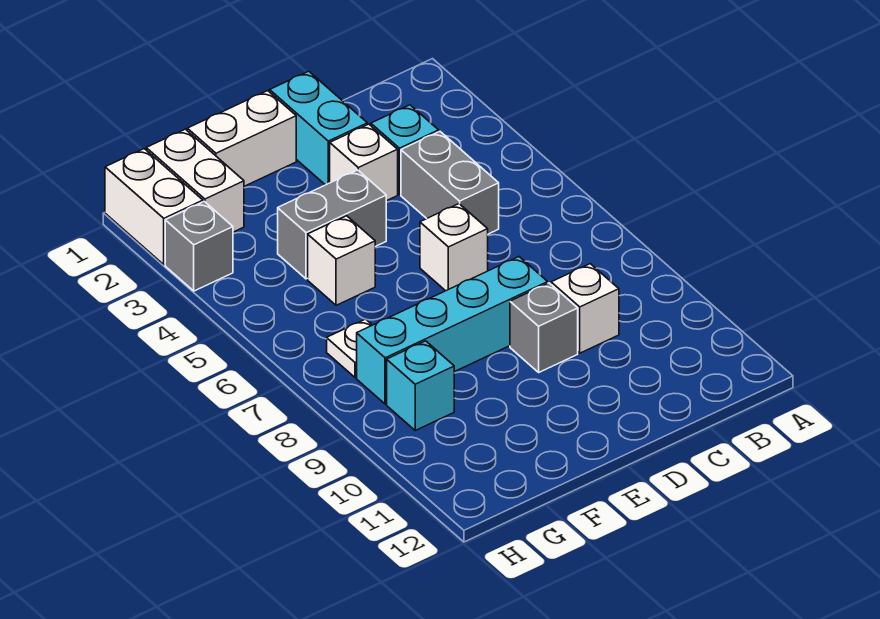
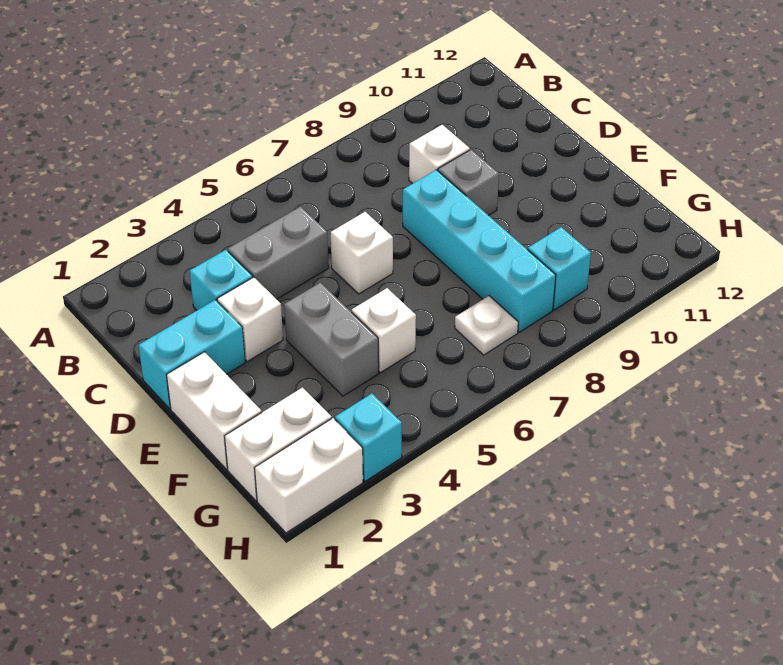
grey 1x1 brick [165,202,233,291] -> cyan 1x1 brick [335,394,402,481]

